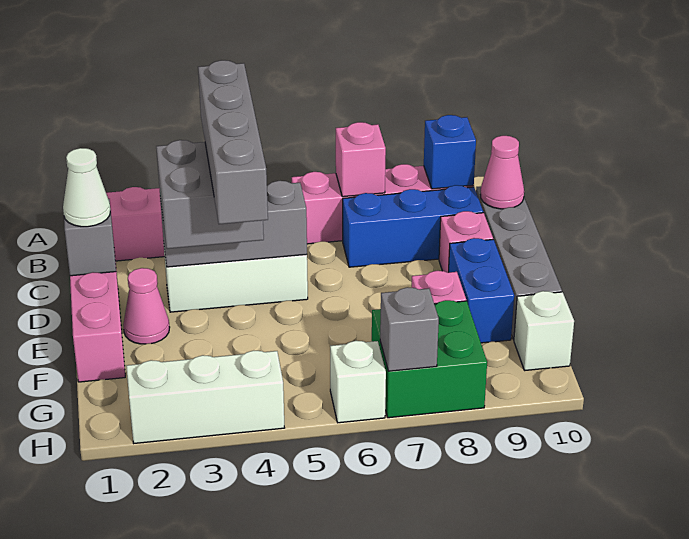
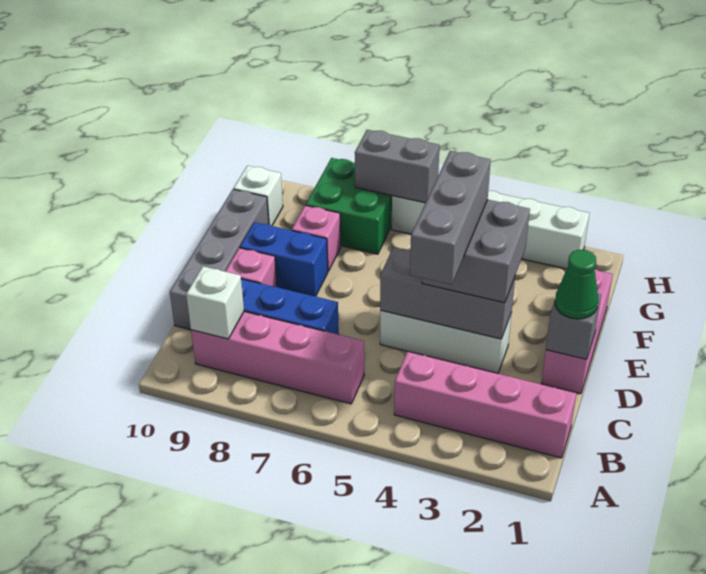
pink 1x1 brick [336,122,386,197] -> none
blue 1x1 brick [424,115,476,189] -> white 1x1 brick [186,266,244,339]
grey 1x4 brick [198,60,268,224] -> grey 1x3 brick [410,151,491,285]
pink 1x1 cone [481,136,524,209] -> none
white 1x1 cone [63,148,110,227] -> green 1x1 cone [555,250,598,319]
pink 1x1 cone [123,268,170,344] -> none
blue 1x2 brick [449,238,514,343] -> blue 1x2 brick turned to [240,222,328,296]
grey 1x1 brick [380,287,439,371] -> grey 1x2 brick [355,130,440,203]

